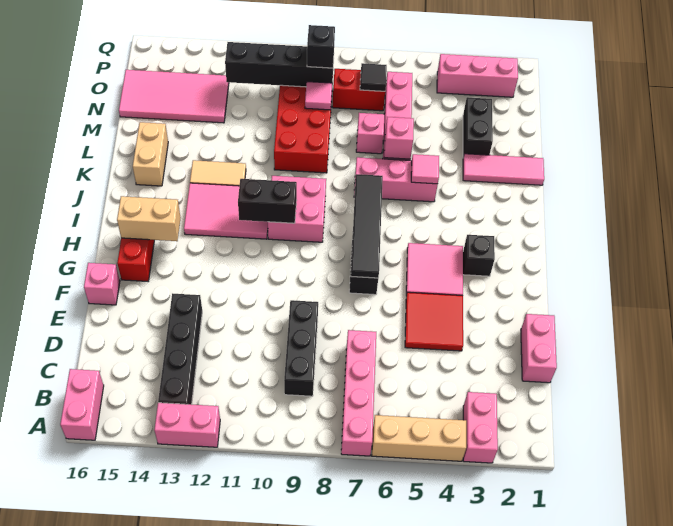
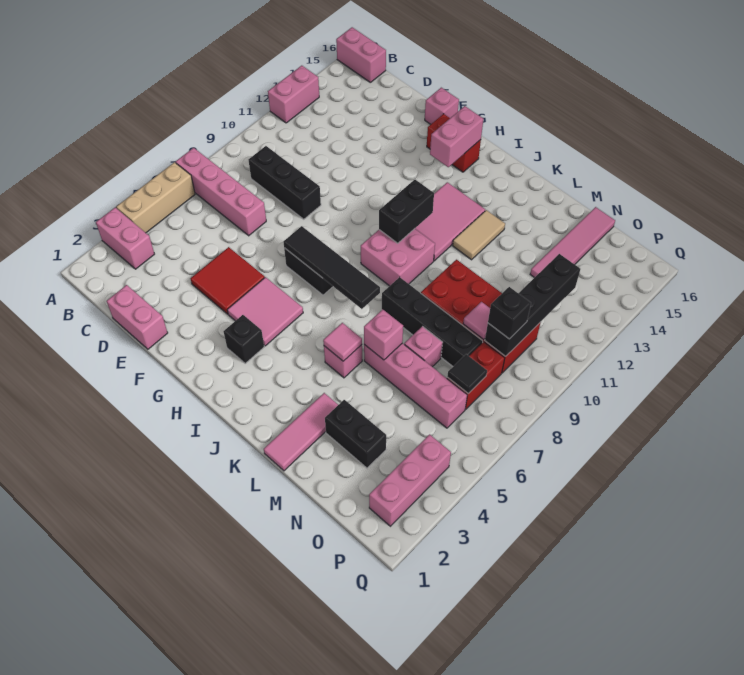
black 1x4 brick [158,293,202,405] -> black 1x4 brick moved to [382,277,483,366]
tan 1x2 brick [117,196,181,241] -> pink 1x2 brick [430,106,483,167]
pink 1x3 brick [354,157,438,202] -> pink 1x1 brick [324,345,362,378]
tan 1x2 brick [133,122,168,186] -> none
pink 2x4 tile [119,70,229,123] -> pink 1x4 tile [530,207,615,278]

